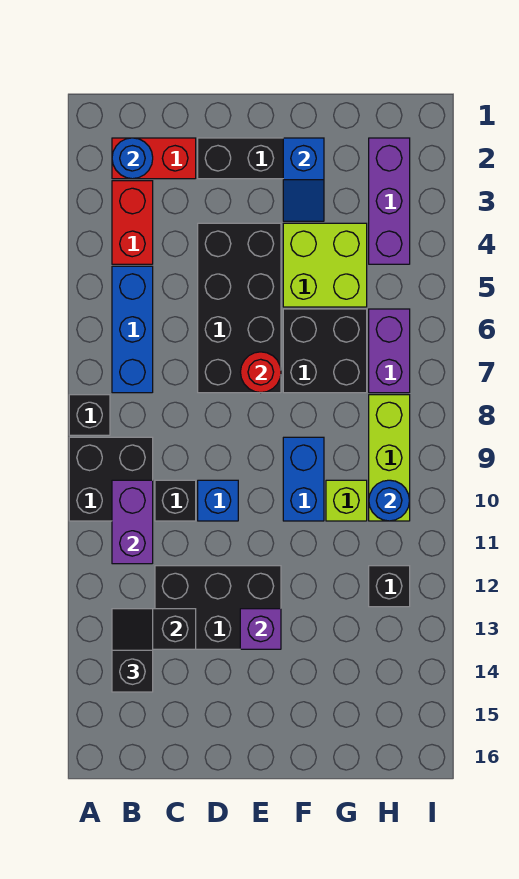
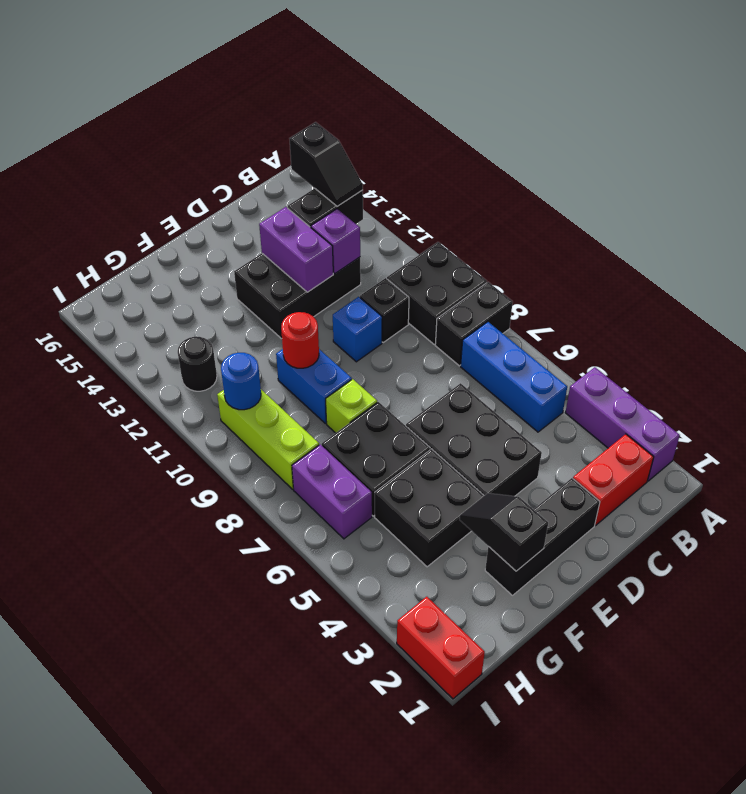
black 1x1 brick [69,395,110,435] -> black 1x2 brick [435,282,513,366]
blue 1x1 round brick [112,138,153,179] -> none
red 1x2 brick [112,181,153,264] -> red 1x2 brick moved to [397,597,485,699]
purple 1x2 brick [112,480,153,564] -> purple 1x2 brick moved to [259,207,333,292]
black 2x4 brick [198,223,281,393] -> black 2x3 brick [406,383,542,496]
red 1x1 round brick [240,352,281,393] -> red 1x1 round brick moved to [281,312,319,368]
purple 1x1 brick [240,609,281,649] -> purple 1x1 brick moved to [311,209,360,274]
blue 1x2 slope [283,138,324,221] -> black 1x2 slope [460,493,548,571]
lime 2x2 brick [283,223,367,307] -> black 2x2 brick [375,449,484,567]
lime 1x1 brick [326,480,367,521] -> lime 1x1 brick moved to [326,379,377,433]
purple 1x3 brick [369,138,410,264] -> purple 1x3 brick moved to [565,367,680,481]
black 1x1 brick [369,566,410,607] -> black 1x1 round brick [178,337,217,391]

